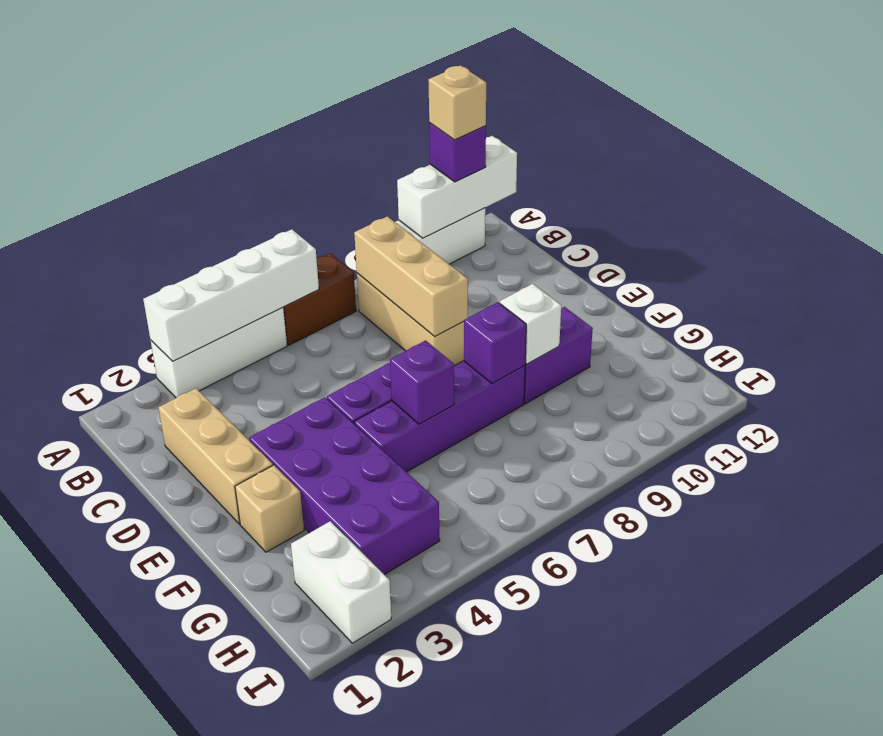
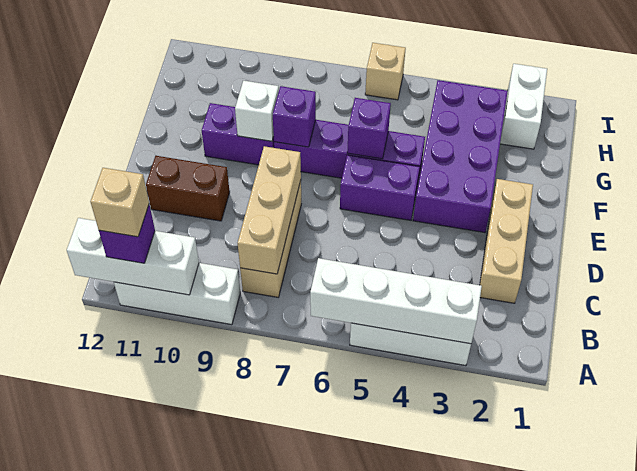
brown 1x2 brick [283,253,356,345] -> brown 1x2 brick moved to [146,156,230,221]
tan 1x1 brick [235,465,304,552] -> tan 1x1 brick moved to [365,43,406,100]

